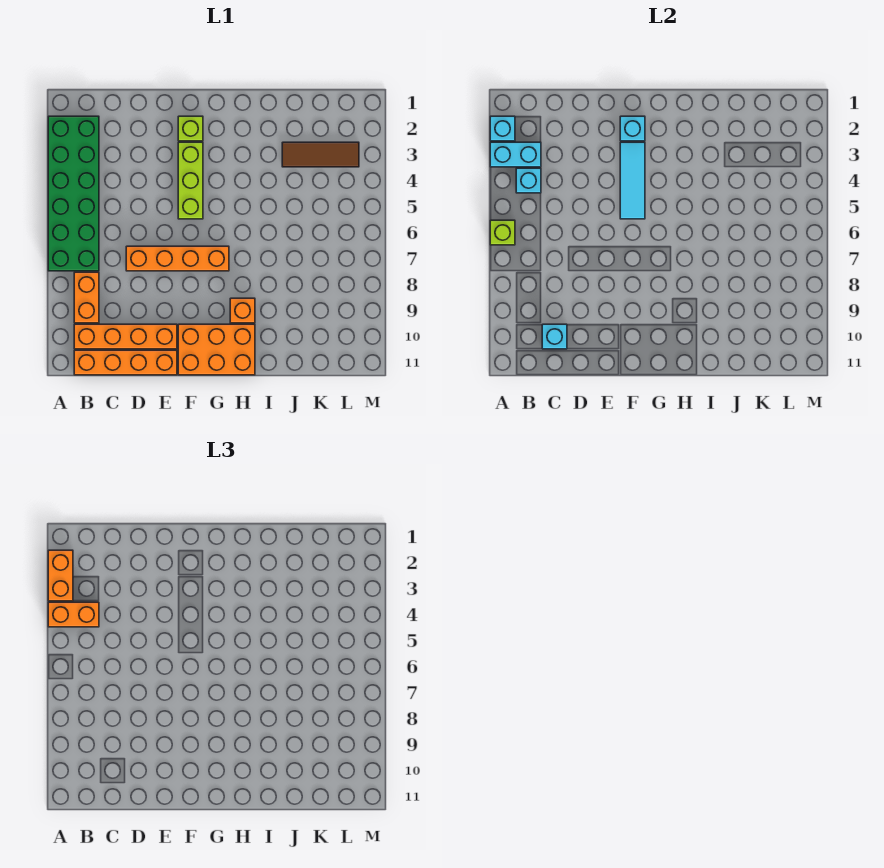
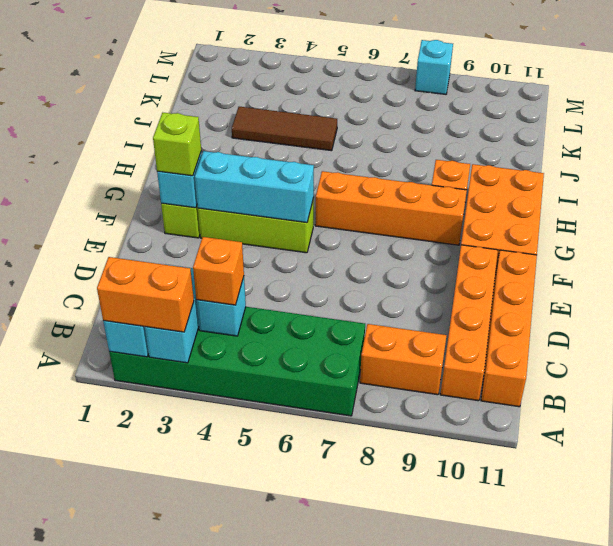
orange 1x2 brick [48,602,99,627] -> orange 1x1 brick [193,237,244,305]
lime 1x1 brick [490,220,515,245] -> lime 1x1 brick moved to [153,113,201,176]
cyan 1x1 brick [542,324,567,349] -> cyan 1x1 brick moved to [415,40,453,94]
orange 1x4 brick [126,246,229,271] -> orange 1x4 brick turned to [315,171,467,245]
cyan 1x3 tile [620,142,645,219] -> cyan 1x3 brick [195,151,314,223]
brown 1x3 tile [282,142,359,167] -> brown 1x3 tile turned to [232,107,337,151]

